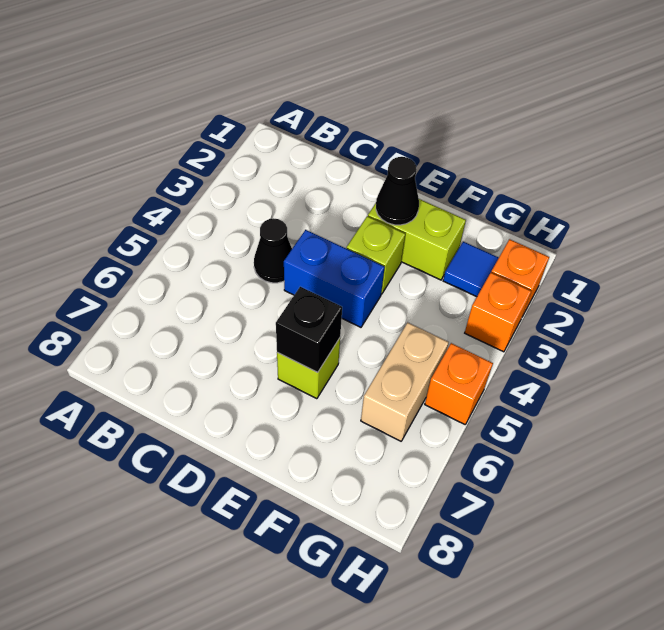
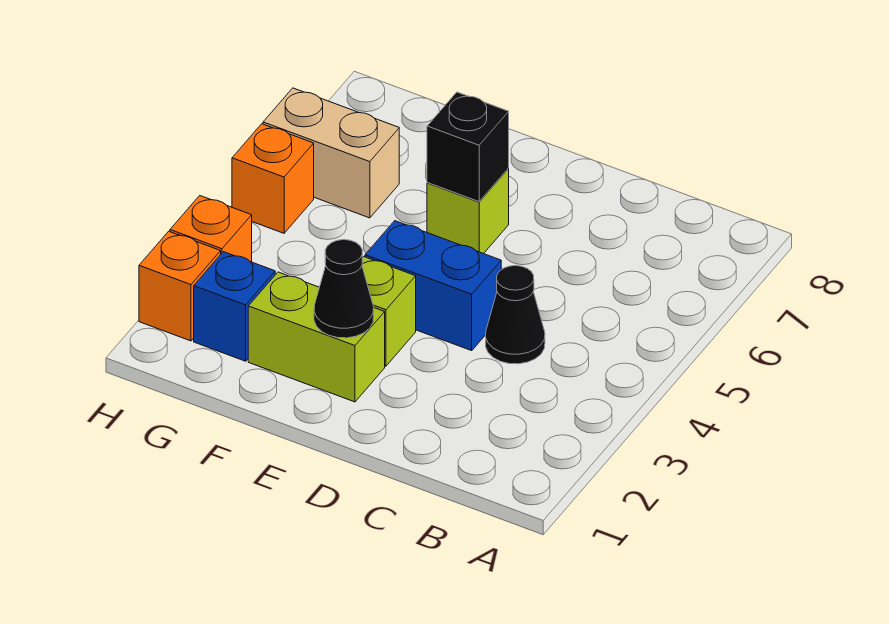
blue 1x1 tile [443,242,499,297] -> blue 1x1 brick [194,252,275,361]
tan 1x2 brick [361,323,449,441] -> tan 1x2 brick turned to [263,88,399,218]

